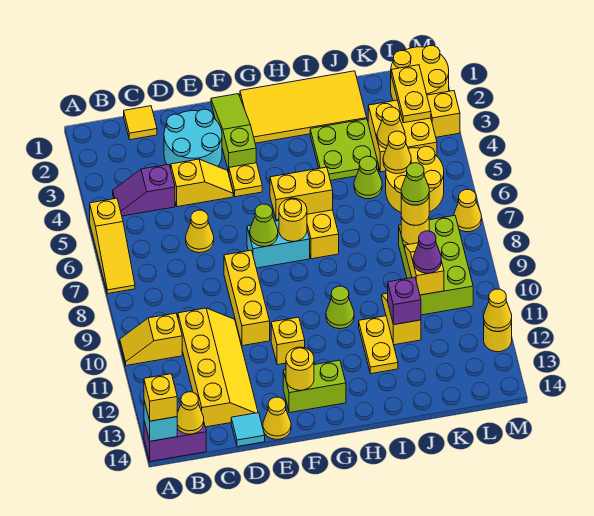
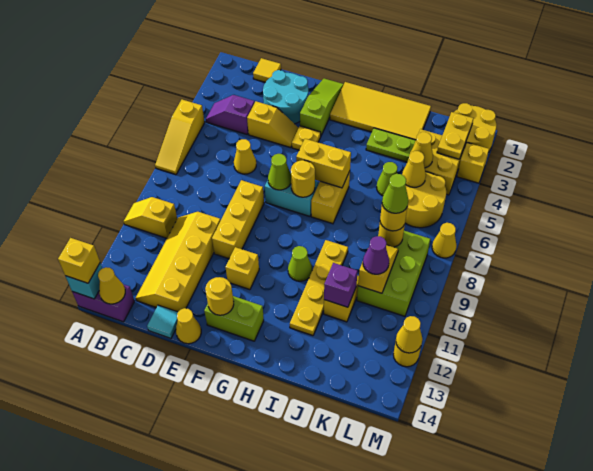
yellow 2x4 slope [178,308,258,427] -> yellow 2x4 slope turned to [136,212,221,312]
lime 2x2 plate [310,119,379,180] -> lime 1x2 plate [366,128,416,162]
yellow 1x2 plate [359,316,398,374] -> yellow 1x4 plate [290,240,348,336]

